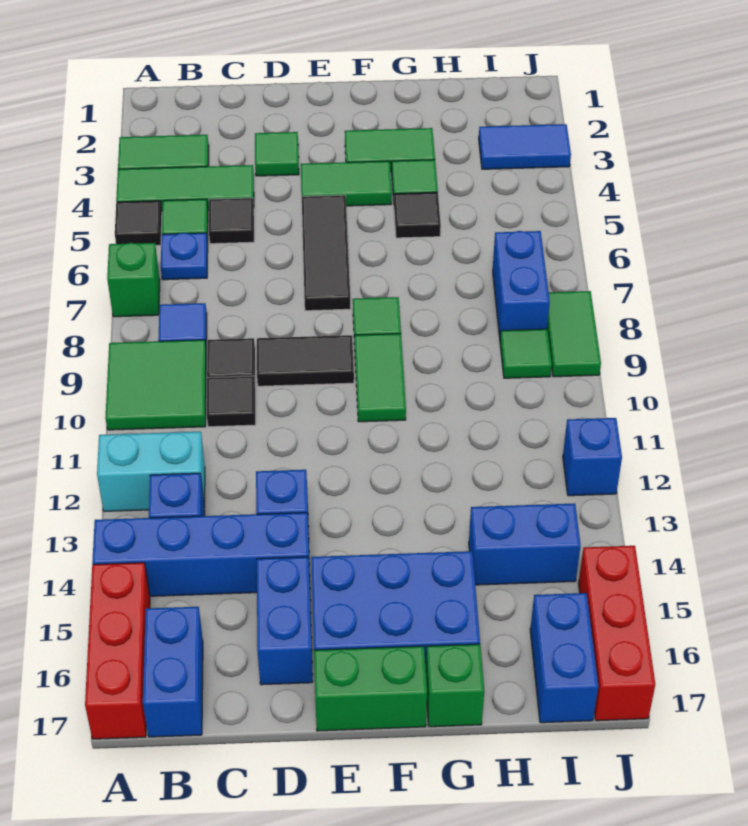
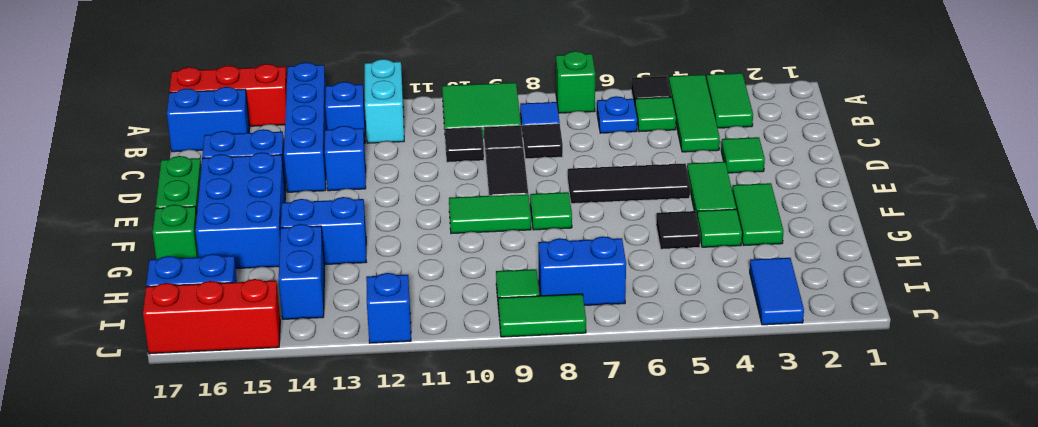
black 1x1 tile [209,198,254,244] -> black 1x1 tile moved to [523,124,563,159]
none -> blue 1x2 brick [281,197,366,265]

